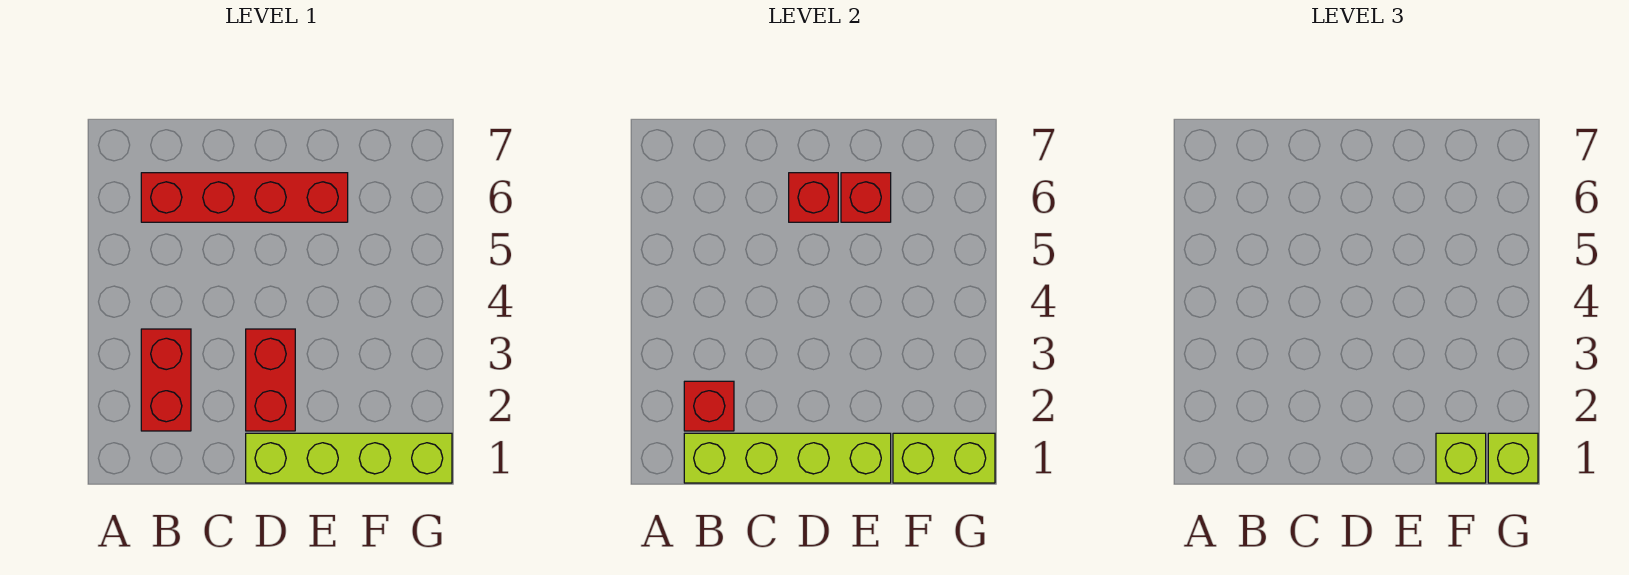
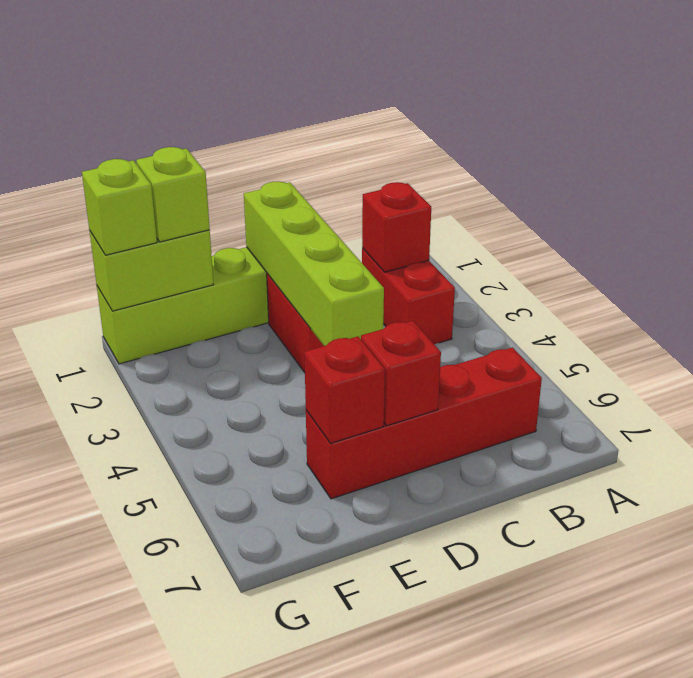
lime 1x4 brick [684,433,891,483] -> lime 1x4 brick turned to [244,181,384,346]

